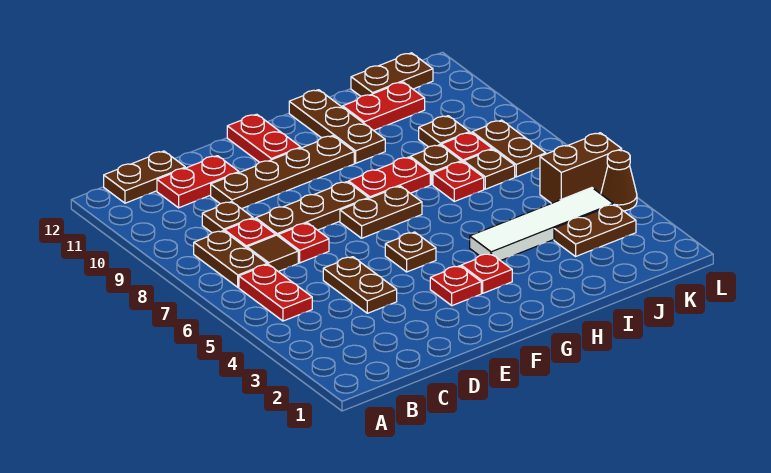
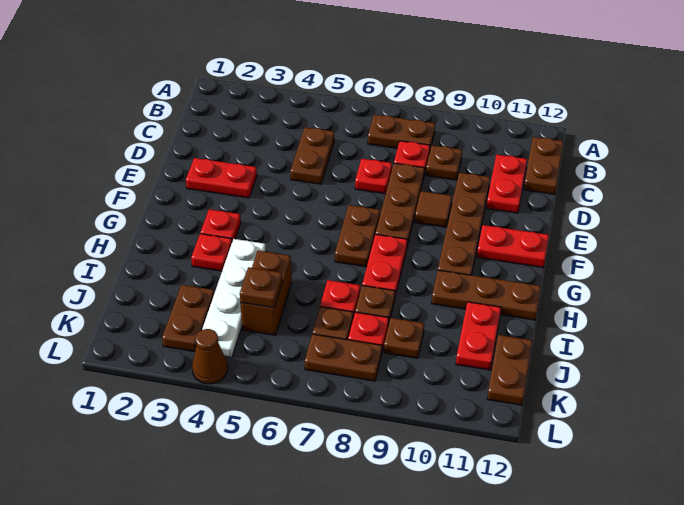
red 1x2 plate [239,264,312,321] -> red 1x2 plate moved to [186,158,257,198]
brown 1x1 tile [247,235,298,272] -> brown 1x1 tile moved to [415,191,452,227]
brown 1x2 plate [323,257,397,313] -> brown 1x2 plate turned to [290,127,334,184]
red 1x1 plate [430,266,481,306] -> red 1x1 plate moved to [191,234,232,271]
brown 1x1 plate [385,232,436,272] -> brown 1x1 plate moved to [240,267,282,308]
white 1x4 tile [470,188,613,261] -> white 1x4 plate [202,239,266,358]
brown 1x2 brick [540,133,622,203] -> brown 1x2 brick moved to [240,251,292,335]

